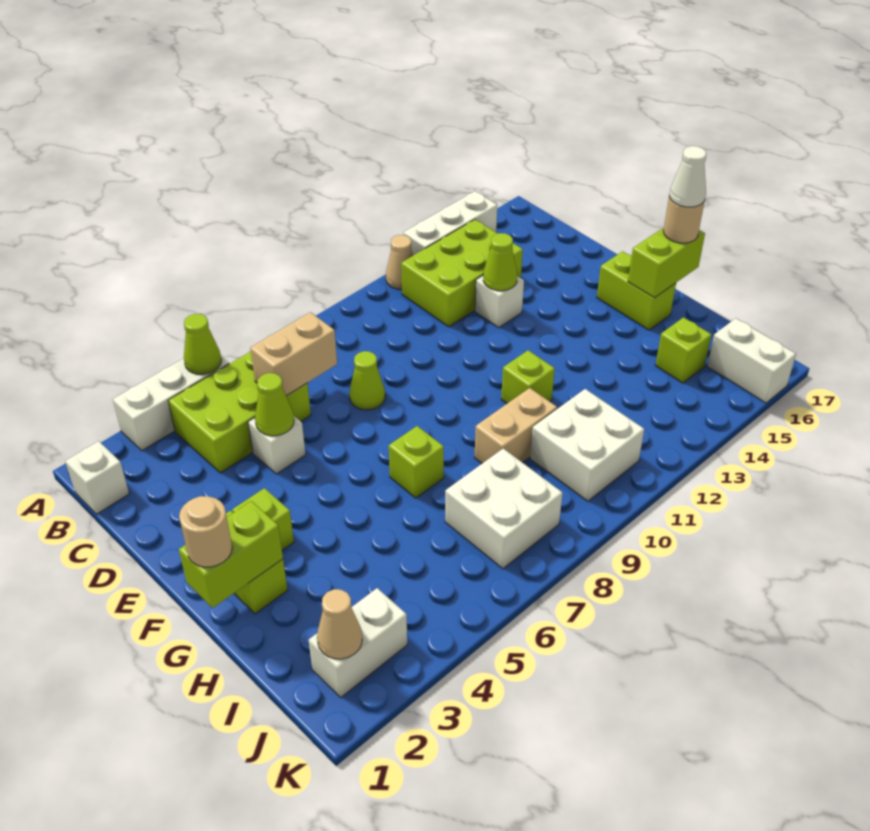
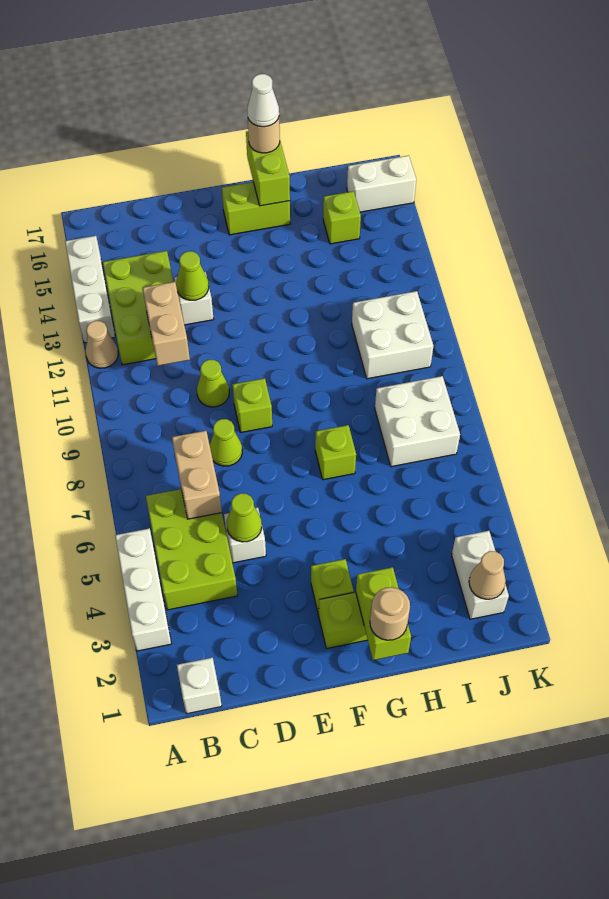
lime 1x1 cone [184,314,222,374] -> lime 1x1 cone moved to [197,360,229,407]
lime 1x1 brick [501,350,555,403] -> lime 1x1 brick moved to [232,378,272,432]
tan 1x2 brick [475,388,557,463] -> tan 1x2 brick moved to [143,282,190,366]

